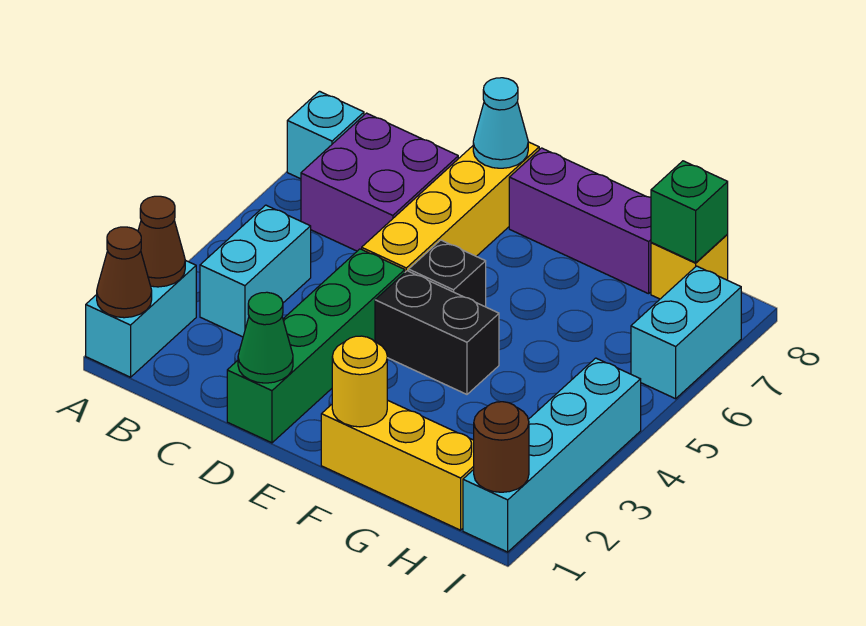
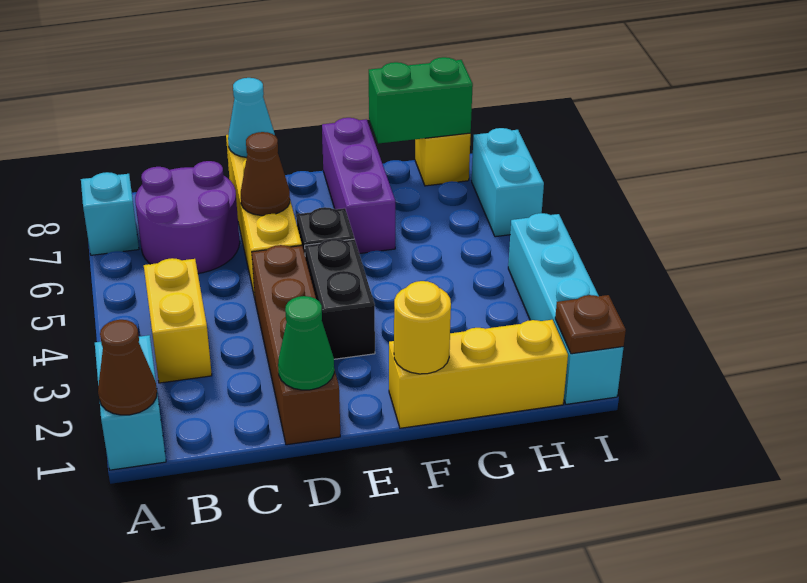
brown 1x1 cone [138,196,185,287] -> brown 1x1 cone moved to [241,132,290,216]
cyan 1x2 brick [200,205,311,337] -> yellow 1x2 brick [144,258,212,383]
purple 2x2 brick [301,113,458,251] -> purple 2x2 round brick [135,161,240,273]
green 1x4 brick [227,249,405,443] -> brown 1x4 brick [252,245,340,445]
black 1x2 brick [375,271,499,394] -> black 1x2 brick turned to [305,239,375,359]
purple 1x3 brick [509,148,651,294] -> purple 1x3 brick turned to [322,118,395,254]
green 1x1 brick [651,161,728,263] -> green 1x2 brick [369,57,473,144]
brown 1x1 round brick [474,402,529,492] -> brown 1x1 plate [555,295,626,354]

